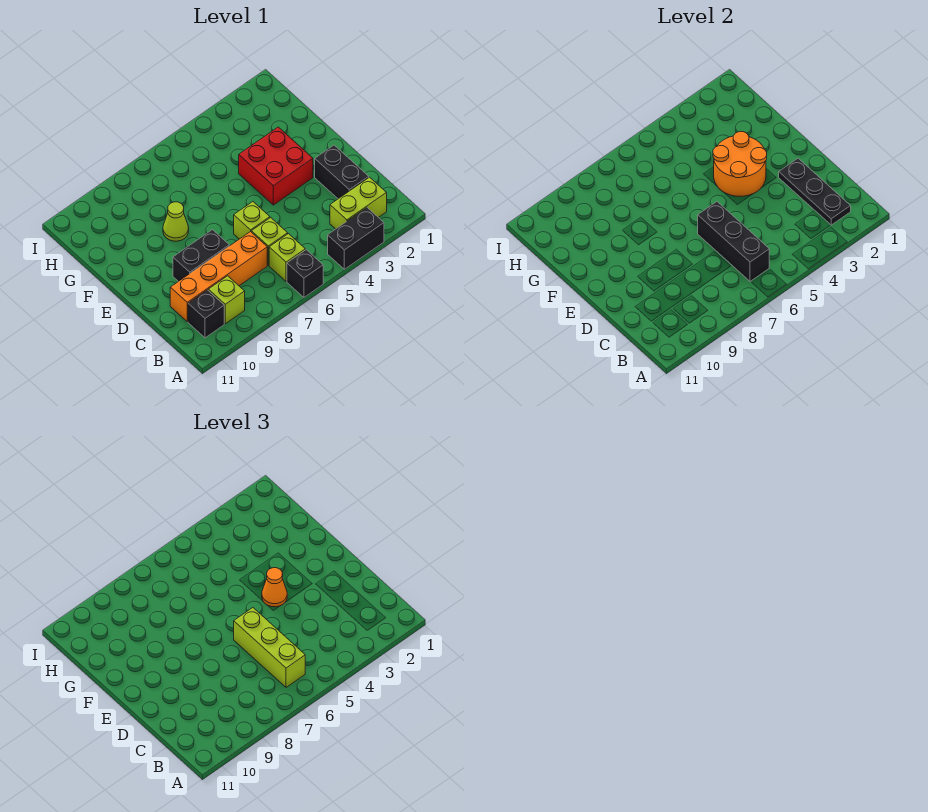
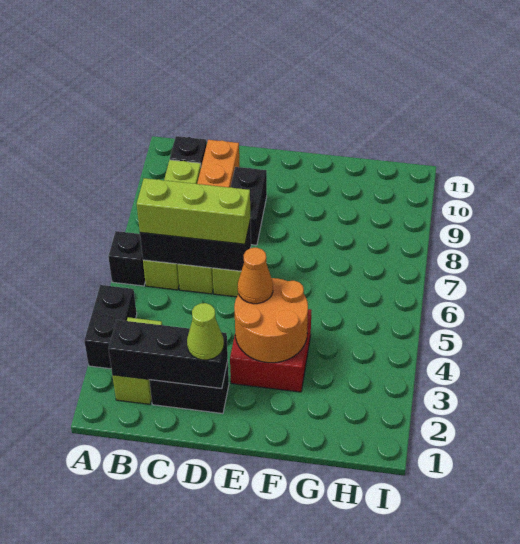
black 1x3 plate [779,158,851,225] -> black 1x3 brick [108,320,228,389]
lime 1x1 cone [163,202,189,241] -> lime 1x1 cone moved to [187,303,224,360]

